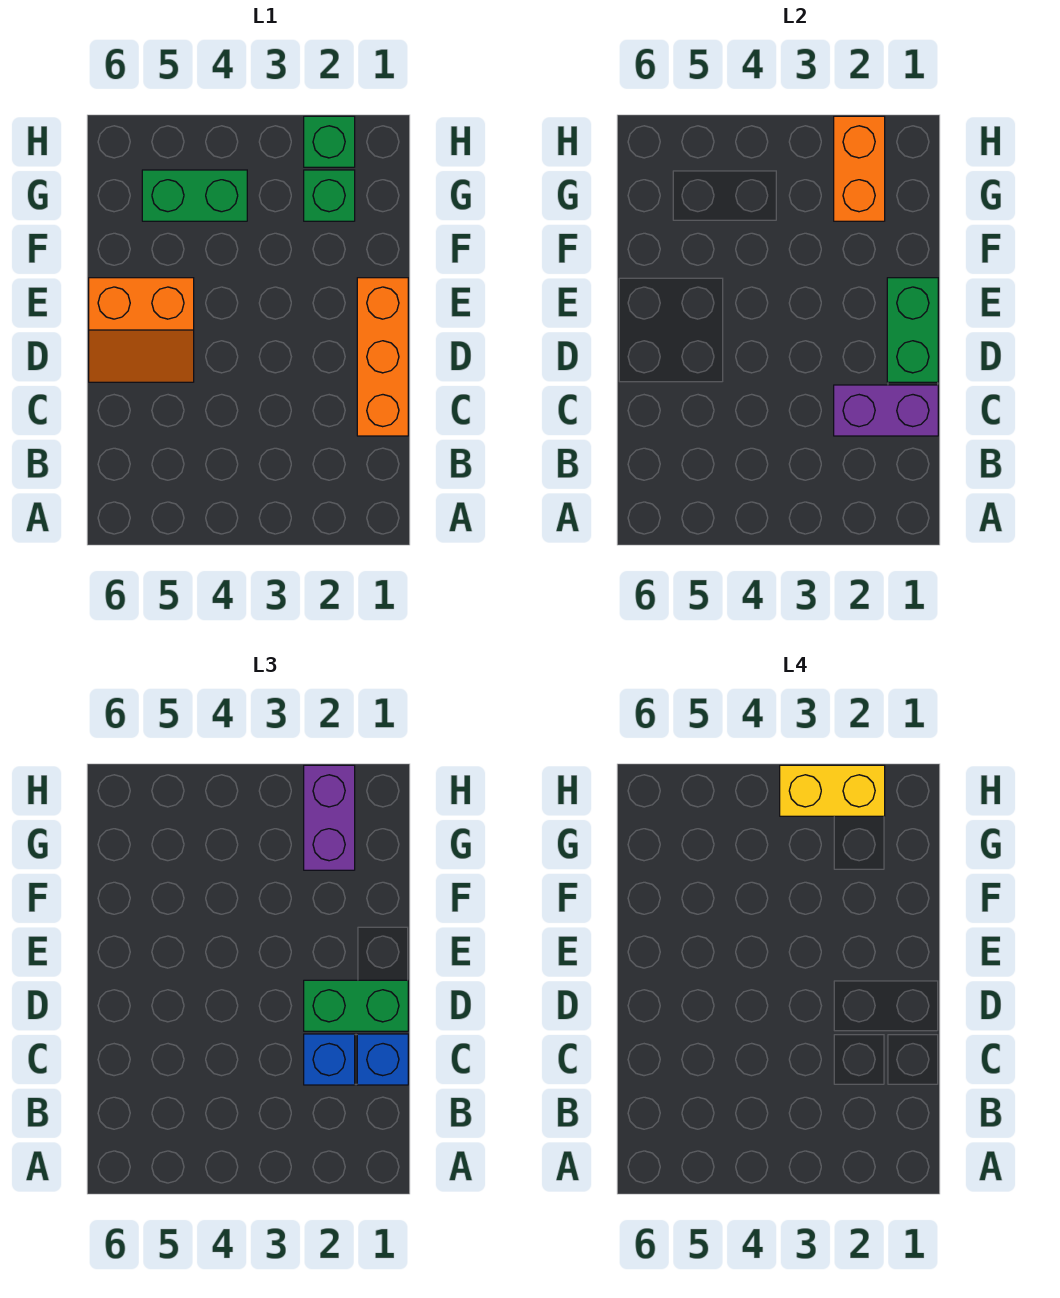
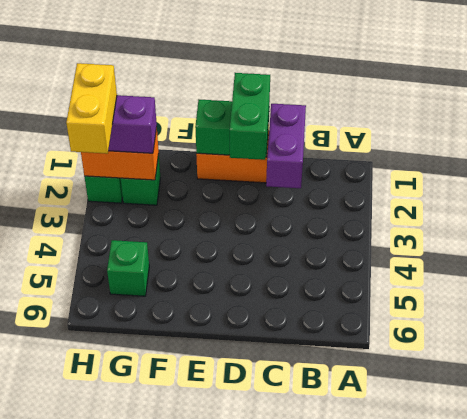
blue 1x1 brick [357,1034,408,1085] -> none
blue 1x1 brick [304,1034,355,1085] -> none
orange 2x2 slope [89,278,194,382] -> none
green 1x2 brick [142,170,247,221] -> green 1x1 brick [107,240,149,296]

